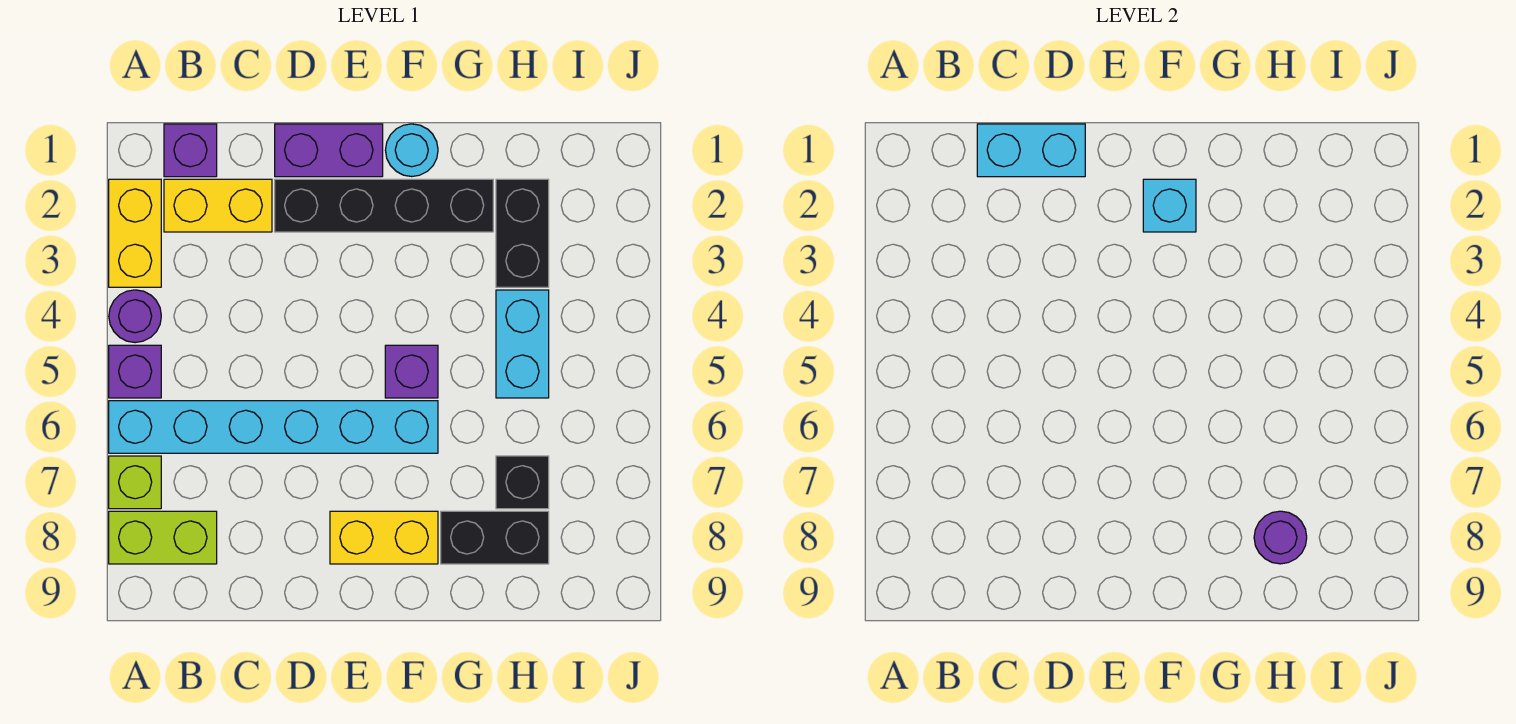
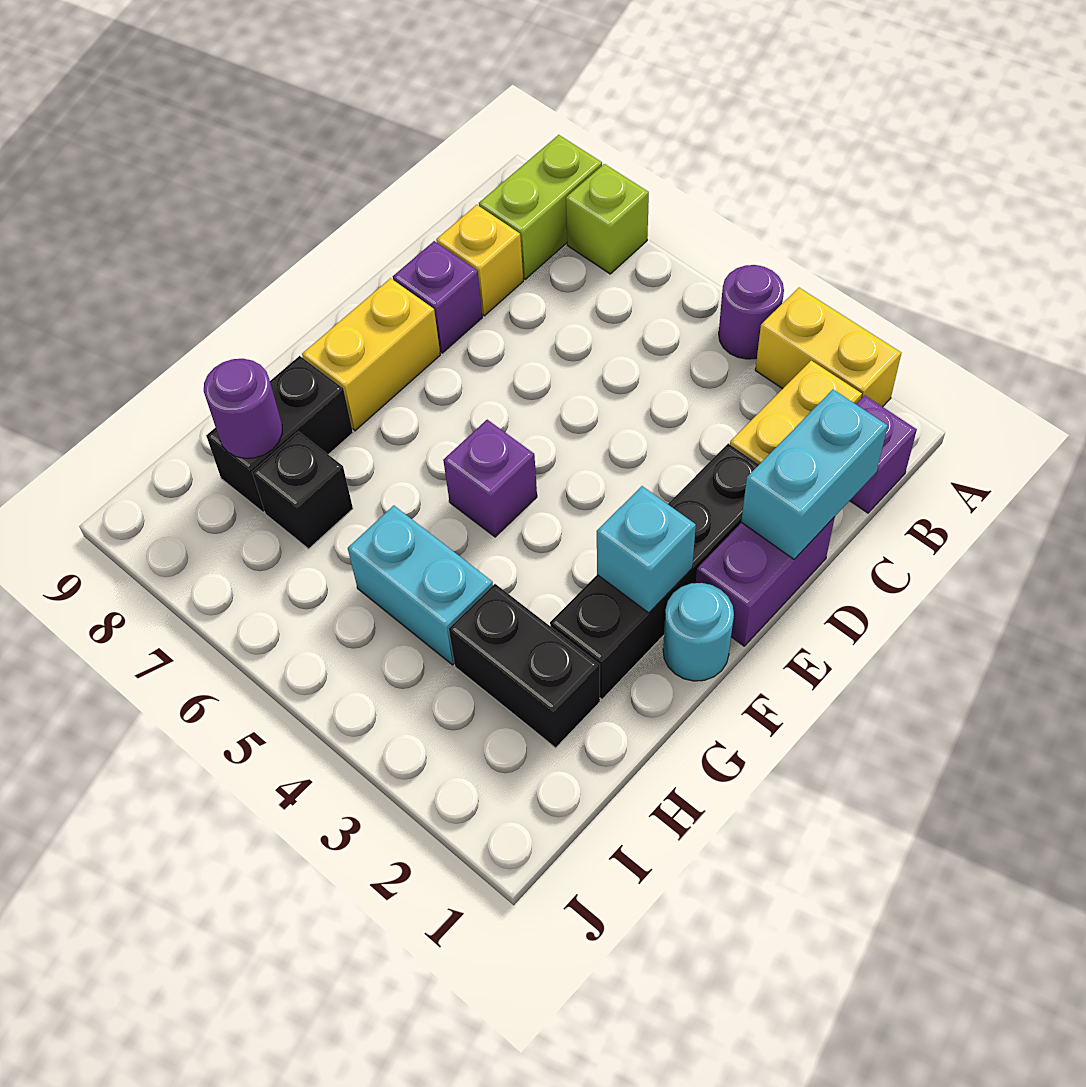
purple 1x1 brick [109,345,161,398] -> purple 1x1 brick moved to [393,241,482,353]
cyan 1x6 brick [109,401,438,453] -> none
none -> yellow 1x1 brick [436,205,523,316]

